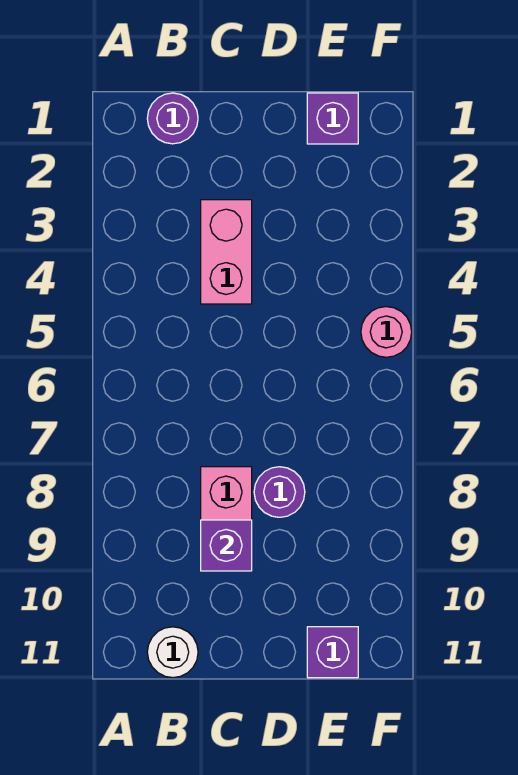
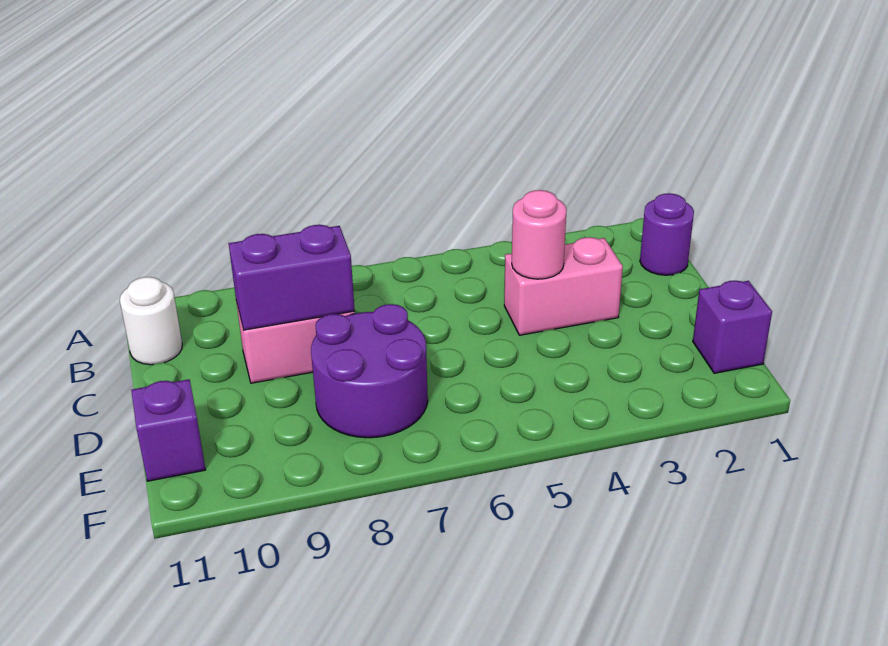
purple 1x1 brick [201,520,252,571] -> purple 1x2 brick [229,225,355,330]
purple 1x1 round brick [254,467,305,517] -> purple 2x2 round brick [311,304,428,438]
pink 1x1 round brick [361,307,412,357] -> pink 1x1 round brick moved to [512,190,566,279]

